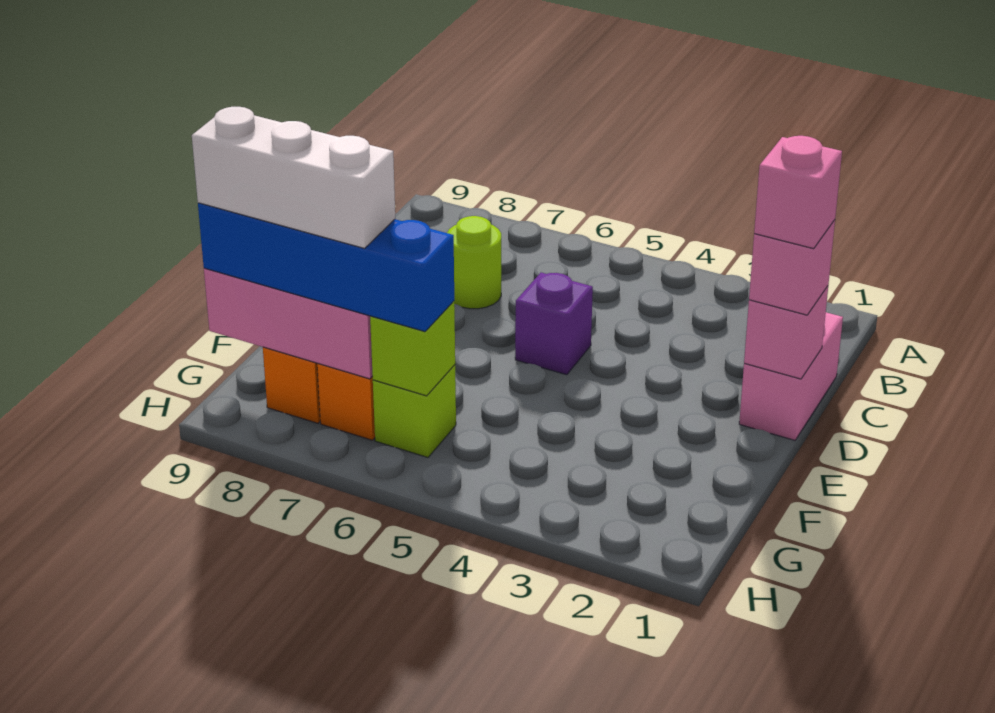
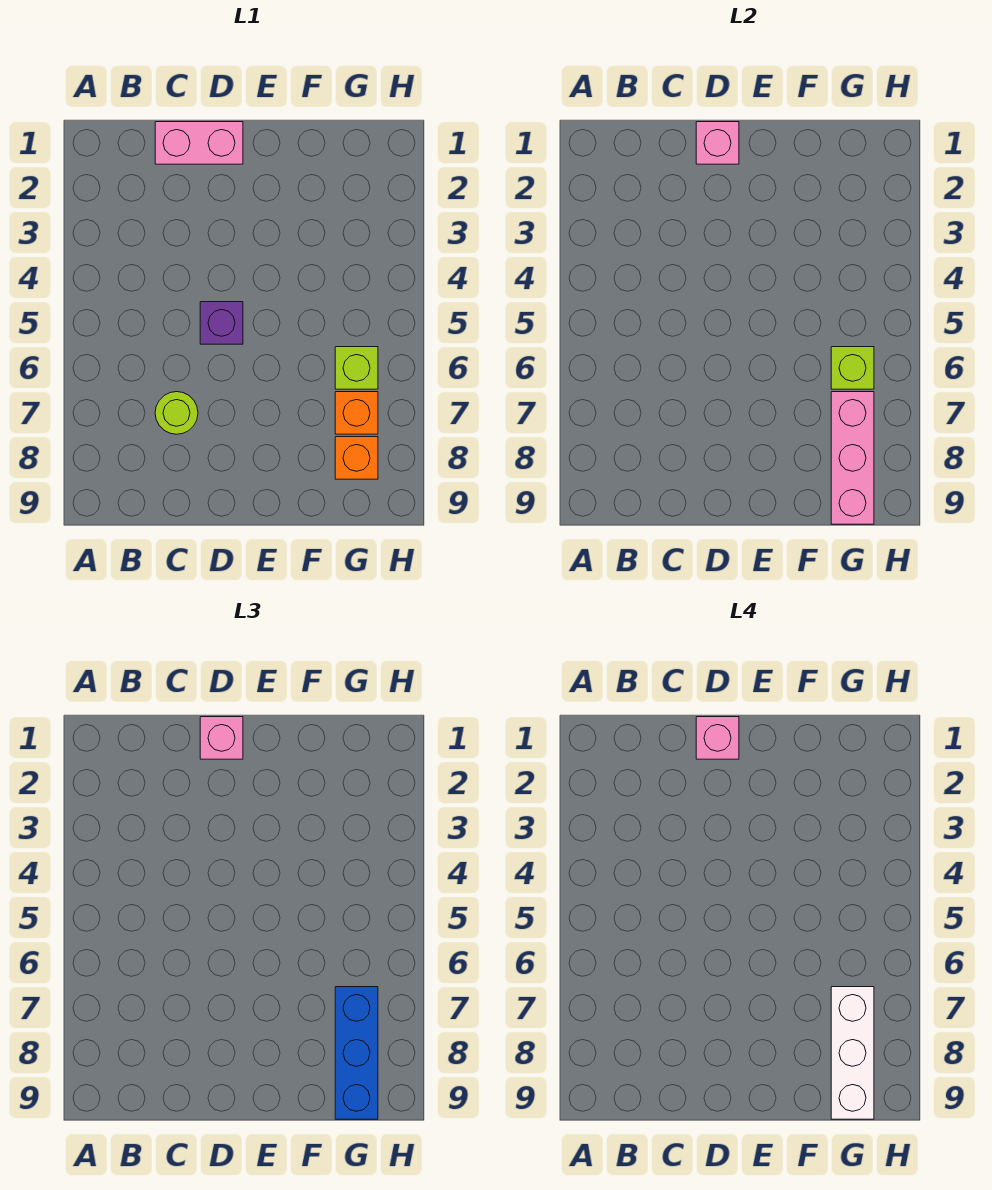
blue 1x4 brick [198,203,454,332] -> blue 1x3 brick [335,987,378,1119]

